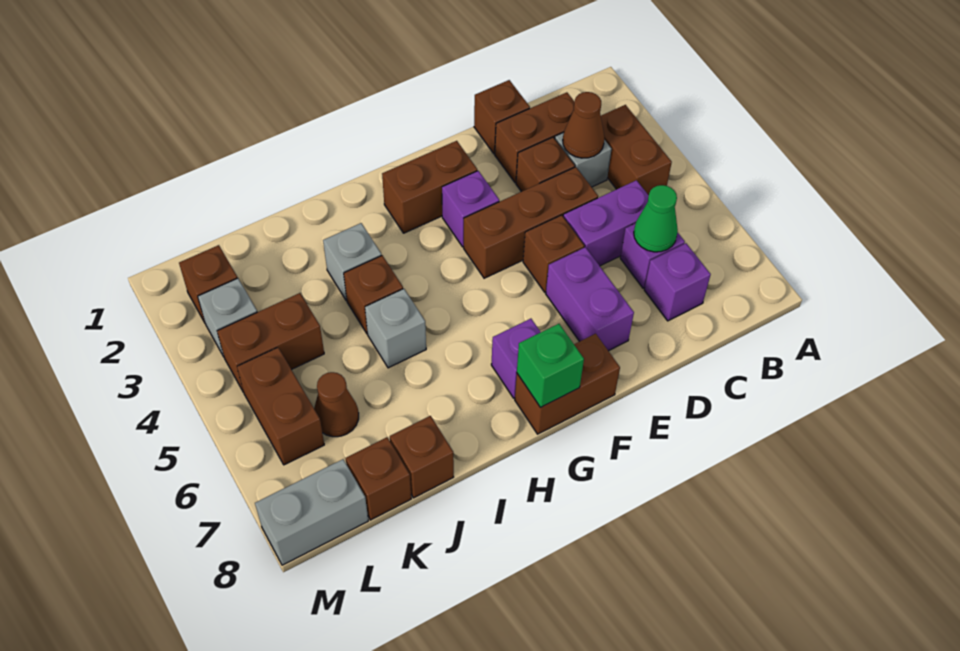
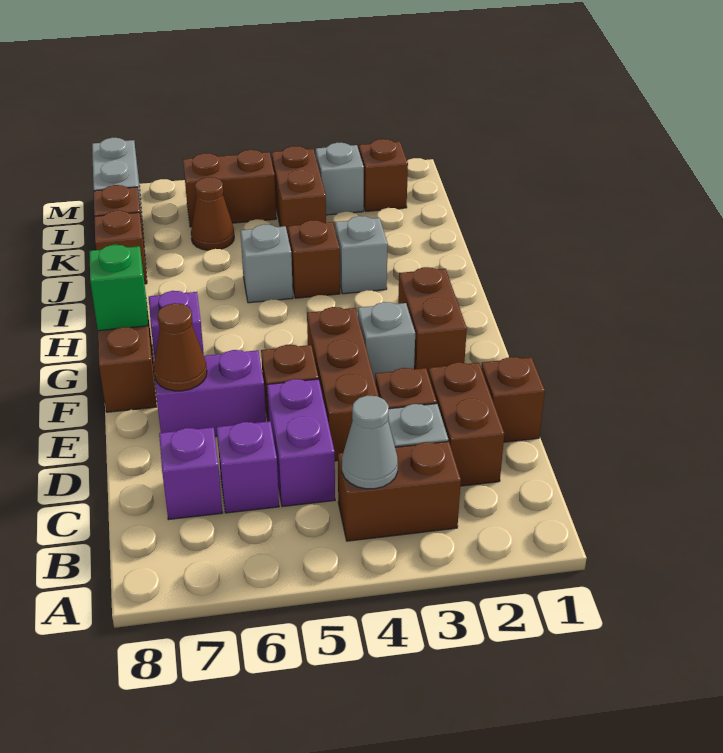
none -> grey 1x1 cone [342,395,398,489]
brown 1x1 cone [563,92,605,158] -> brown 1x1 cone moved to [154,303,207,391]
green 1x1 cone [634,185,678,252] -> none
purple 1x1 brick [442,171,499,247] -> grey 1x1 brick [358,302,415,380]

